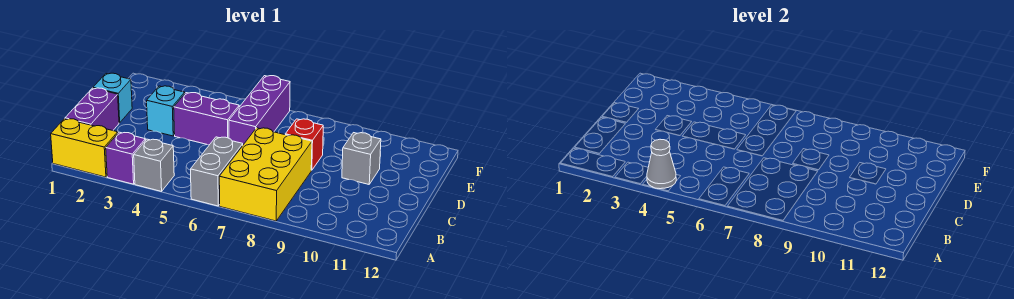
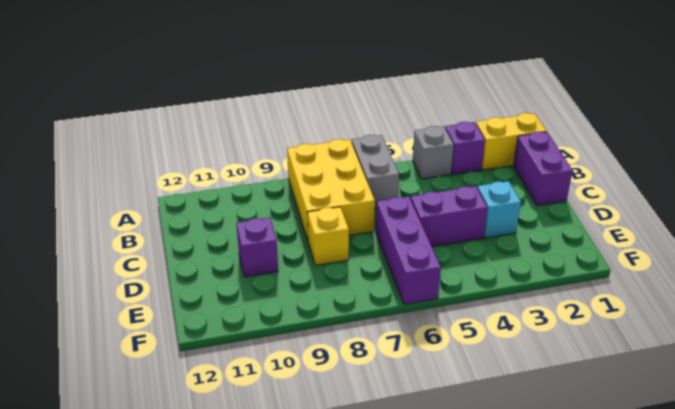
grey 1x1 cone [647,139,676,189] -> none
cyan 1x1 brick [93,73,132,123] -> none
red 1x1 brick [285,119,323,170] -> yellow 1x1 brick [307,207,349,266]
grey 1x1 brick [342,133,381,184] -> purple 1x1 brick [236,218,278,277]

